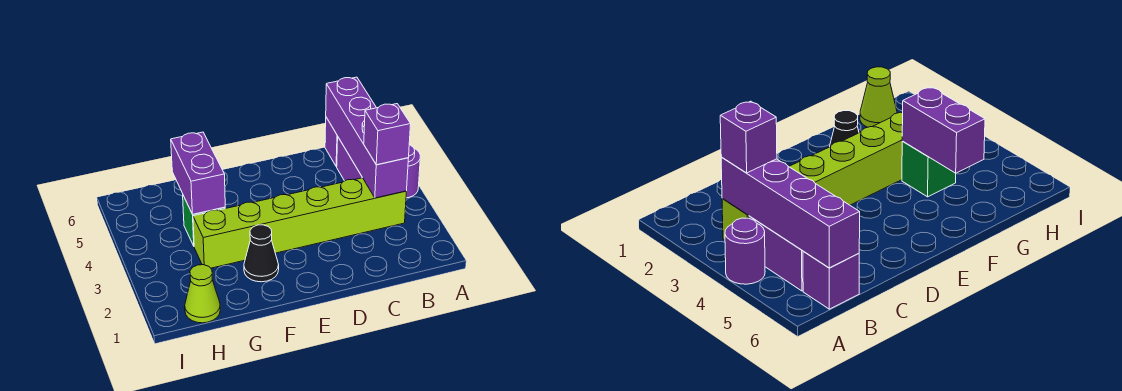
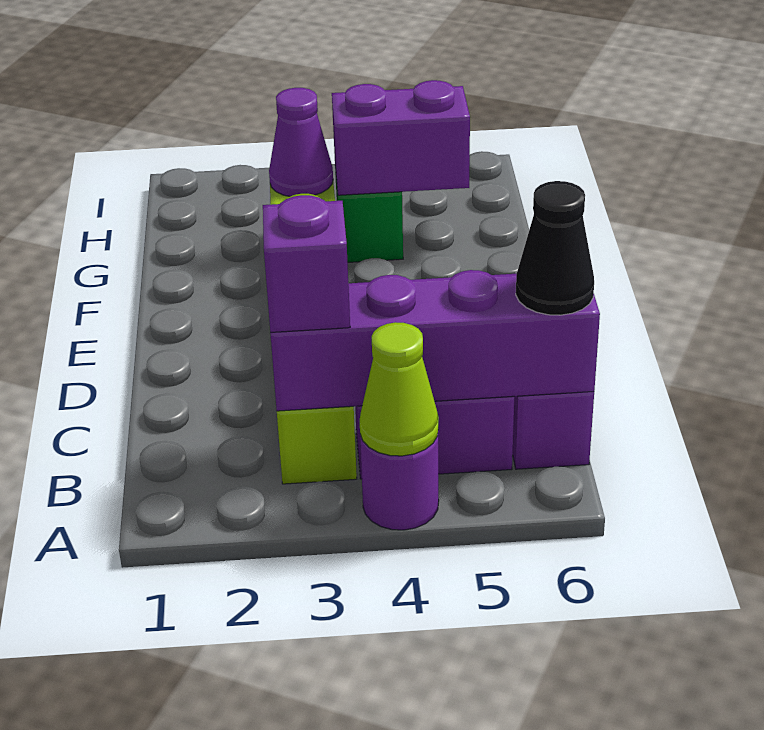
black 1x1 cone [244,225,279,282] -> black 1x1 cone moved to [516,181,594,315]
none -> purple 1x1 cone [269,88,333,196]
lime 1x1 cone [185,265,220,323] -> lime 1x1 cone moved to [360,322,438,456]

